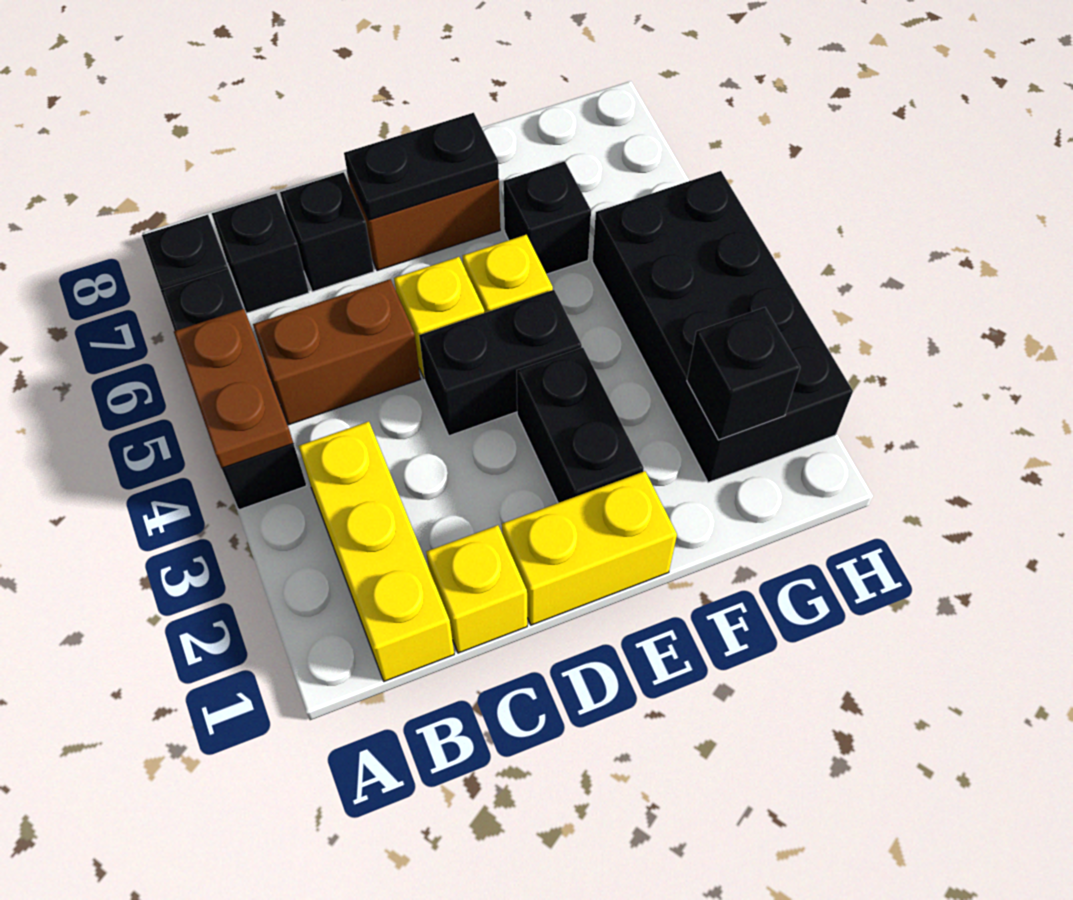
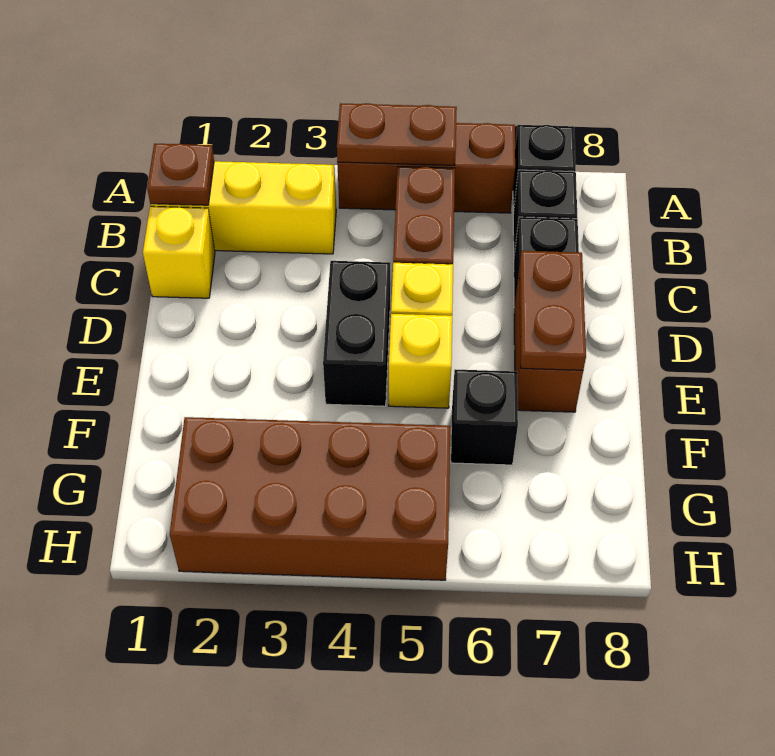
black 1x3 brick [161,269,307,510] -> brown 1x3 brick [337,123,515,213]
none -> brown 1x1 plate [147,144,214,205]
yellow 1x2 brick [502,471,677,625] -> none
black 1x2 plate [344,113,499,220] -> brown 1x2 plate [519,251,586,370]
black 1x2 brick [517,347,644,503] -> none
black 2x4 brick [592,171,853,482] -> brown 2x4 brick [170,417,450,580]
black 1x1 brick [687,307,800,440] -> none

